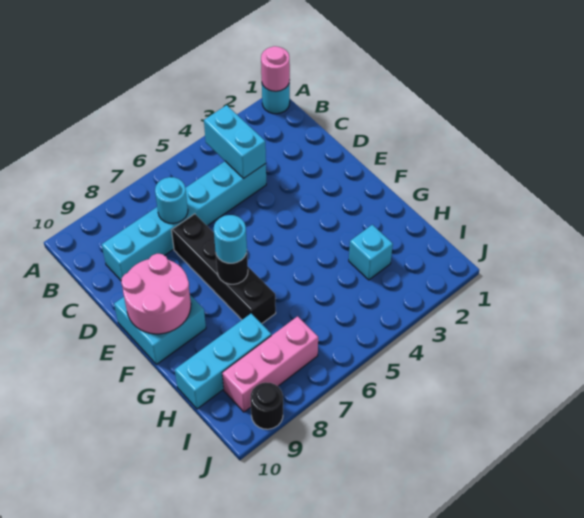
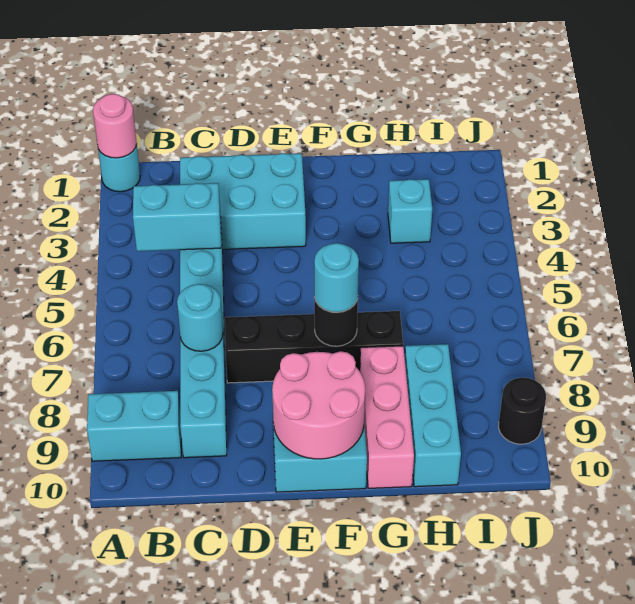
none -> cyan 1x2 brick [87,391,181,461]
none -> cyan 2x3 brick [180,153,306,249]
pink 1x3 brick [222,316,318,412] -> pink 1x3 brick moved to [360,346,414,488]

